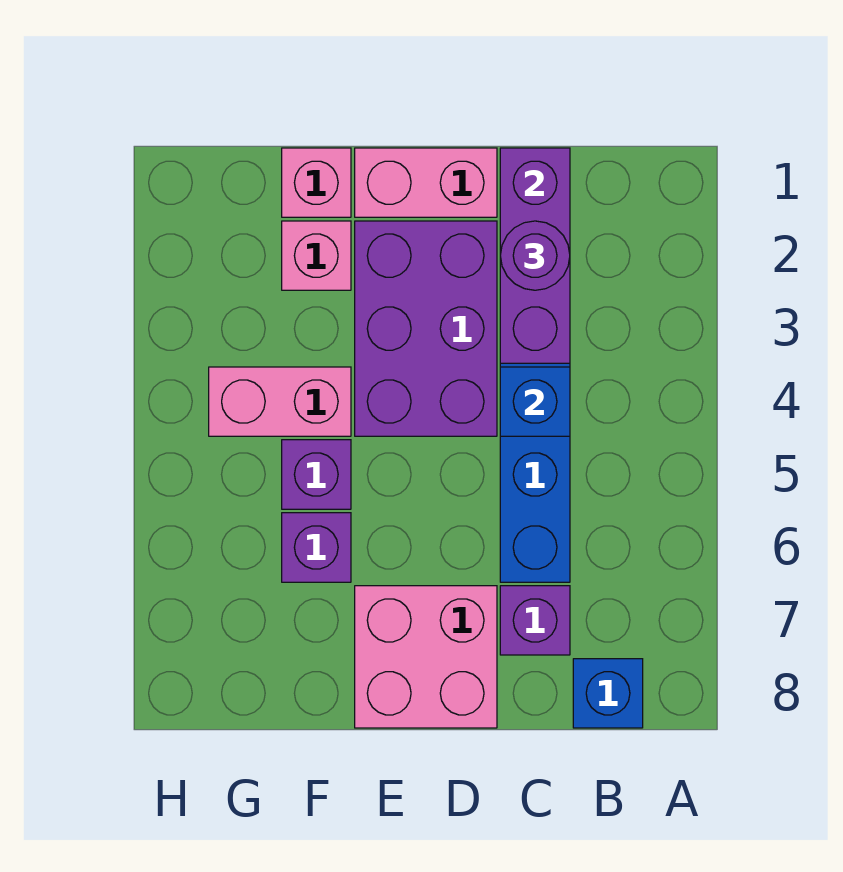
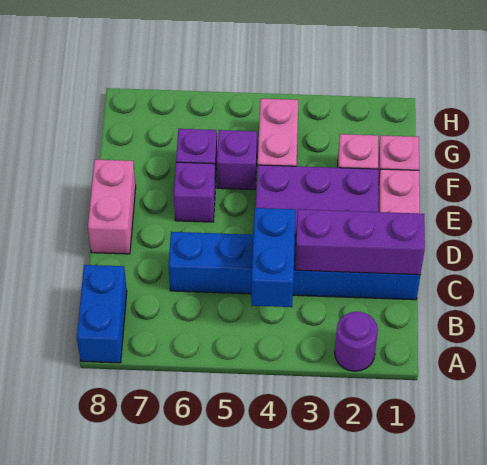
blue 1x1 brick [573,659,643,728] -> blue 1x2 brick [77,265,127,363]
purple 1x1 round brick [500,221,570,290] -> purple 1x1 round brick moved to [335,312,378,371]
blue 1x1 brick [500,367,570,436] -> blue 1x2 brick [251,208,296,307]
purple 1x1 brick [500,586,570,655] -> purple 1x1 brick moved to [174,162,215,222]
pink 2x2 brick [355,586,497,728] -> pink 1x2 brick [88,160,136,254]

